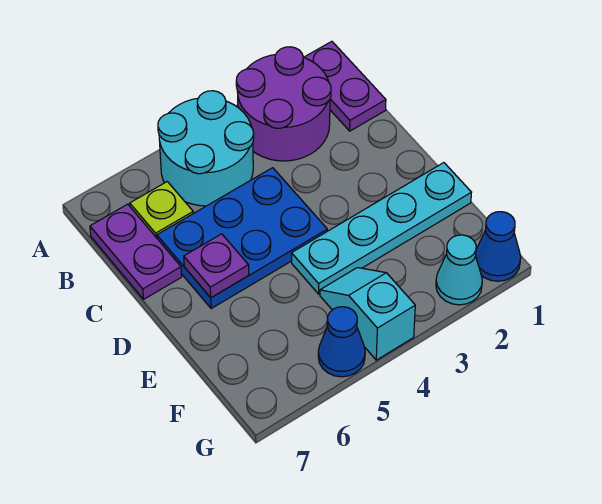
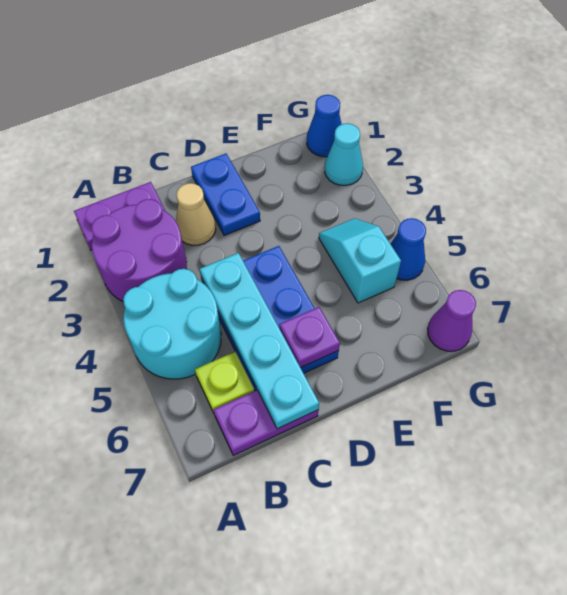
none -> tan 1x1 cone [176,183,216,245]
none -> blue 1x2 plate [191,154,260,235]
cyan 1x4 plate [292,163,471,294] -> cyan 1x4 plate moved to [200,253,319,429]
cyan 1x2 slope [320,268,415,360] -> cyan 1x2 slope turned to [319,218,401,303]
none -> purple 1x1 cone [428,290,476,351]

